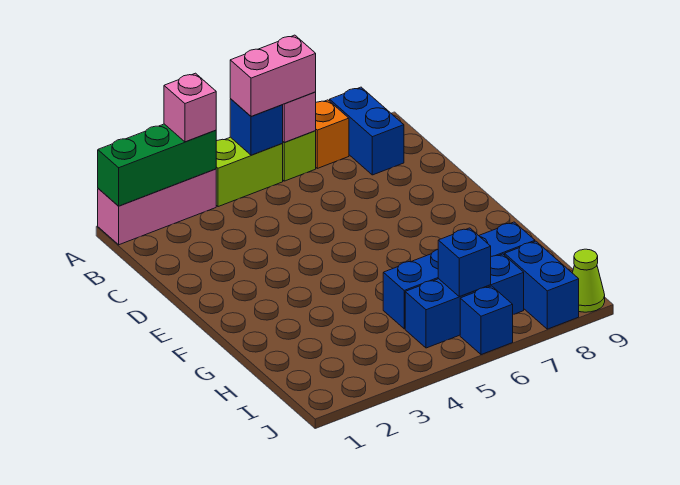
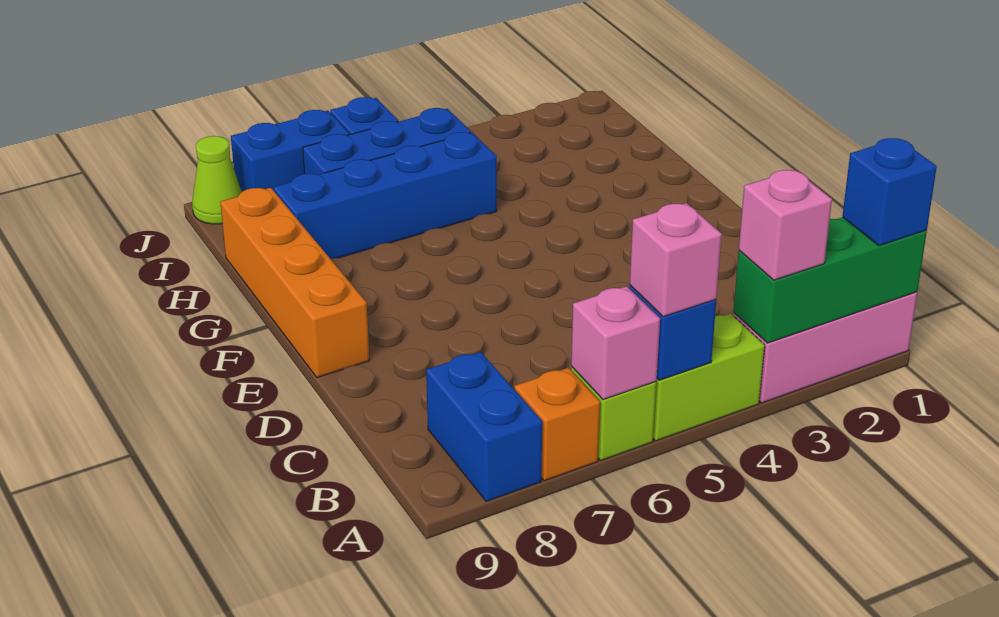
pink 1x2 brick [230,35,316,117] -> pink 1x1 brick [630,203,722,317]
none -> orange 1x4 brick [220,188,370,377]
blue 1x1 brick [438,228,491,296] -> blue 1x1 brick moved to [842,138,937,246]
blue 1x2 brick [505,241,579,329] -> blue 1x2 brick turned to [231,110,349,192]

